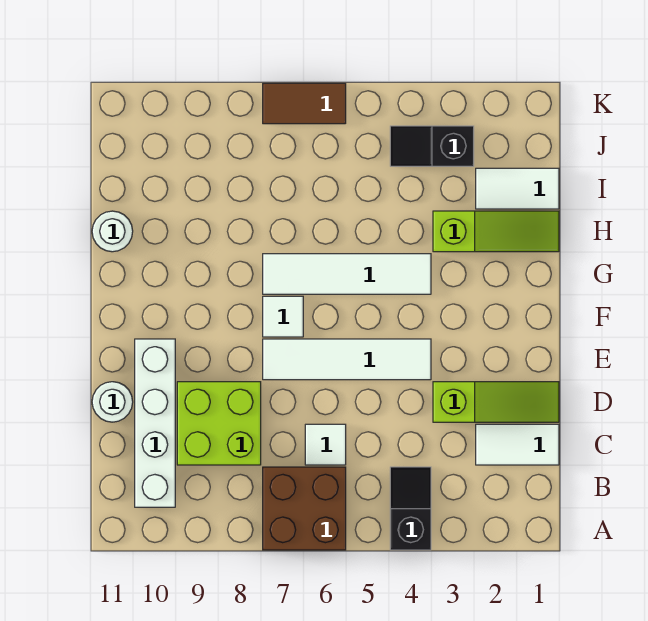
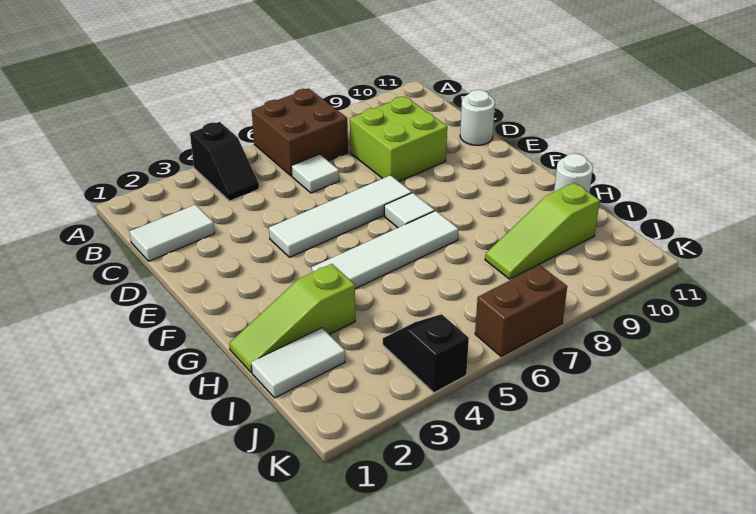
white 1x4 brick [135,339,175,507] -> none
lime 1x3 slope [433,382,559,422] -> lime 1x3 slope moved to [485,183,600,279]
black 1x2 slope [390,126,474,166] -> black 1x2 slope turned to [383,314,469,393]
brown 1x2 tile [263,83,346,124] -> brown 1x2 brick [475,265,567,356]

